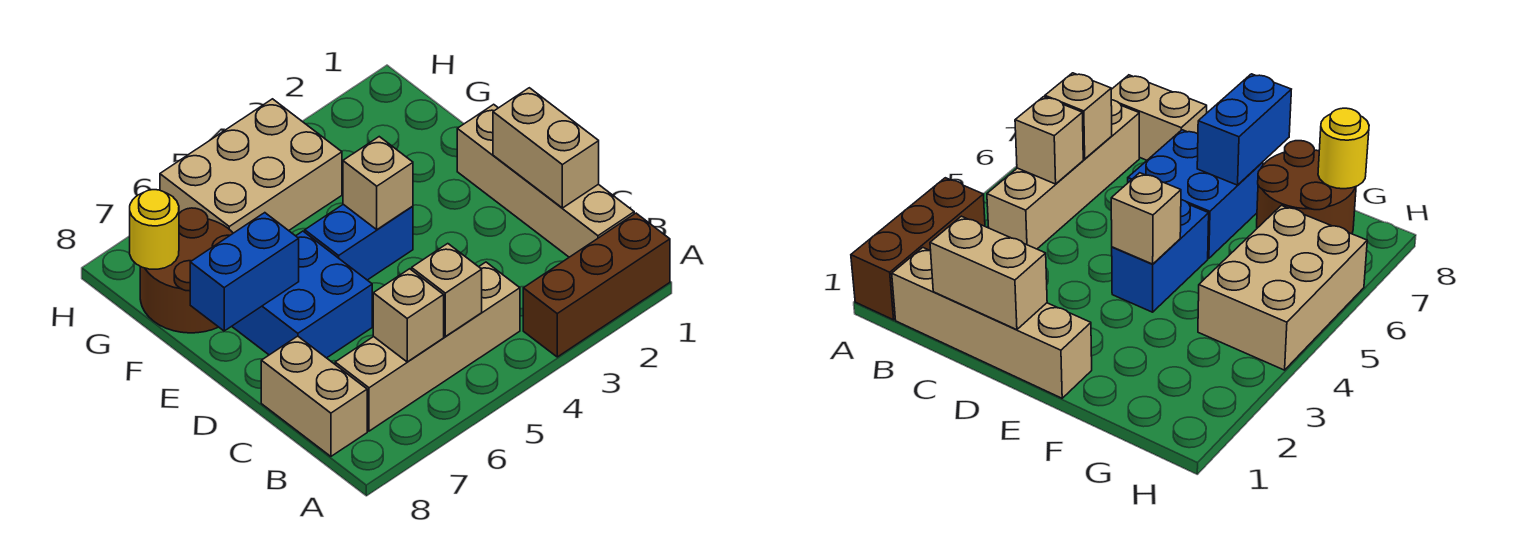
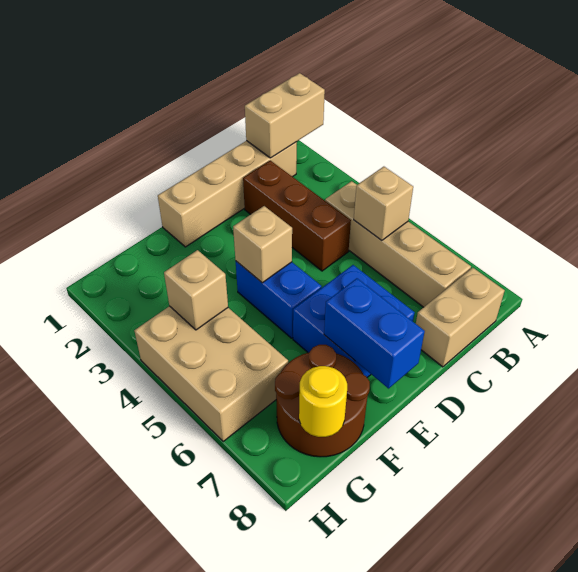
brown 1x3 brick [523,213,670,357] -> brown 1x3 brick moved to [243,161,351,271]
tan 1x1 brick [373,269,444,362] -> tan 1x1 brick moved to [164,250,228,330]
tan 1x2 brick [493,88,599,208] -> tan 1x2 brick moved to [245,73,325,158]

